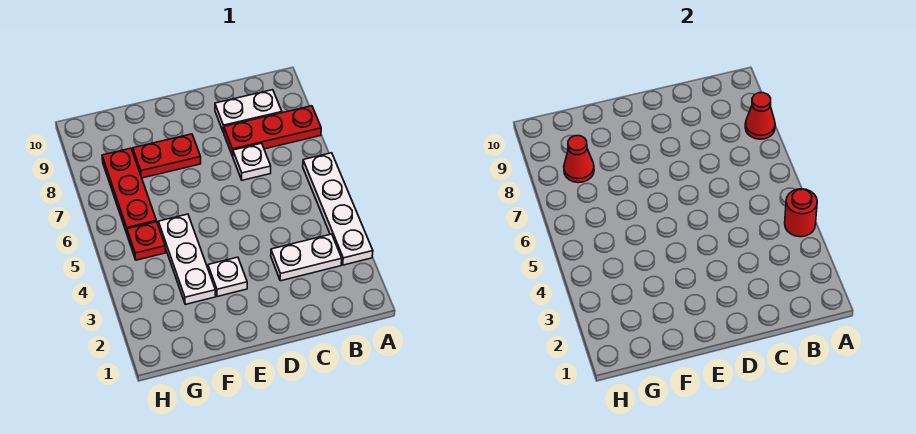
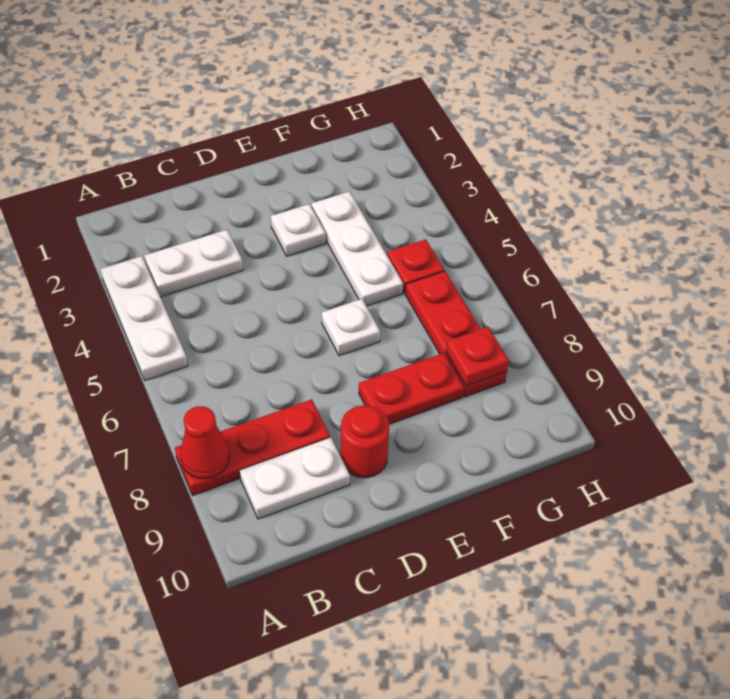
white 1x4 plate [303,153,373,265] -> white 1x3 plate [101,256,188,381]
red 1x1 round brick [785,189,817,237] -> red 1x1 round brick moved to [341,405,389,478]
white 1x1 plate [233,143,271,180] -> white 1x1 plate moved to [322,299,380,356]
red 1x1 cone [564,136,594,183] -> red 1x1 plate [446,327,509,386]

